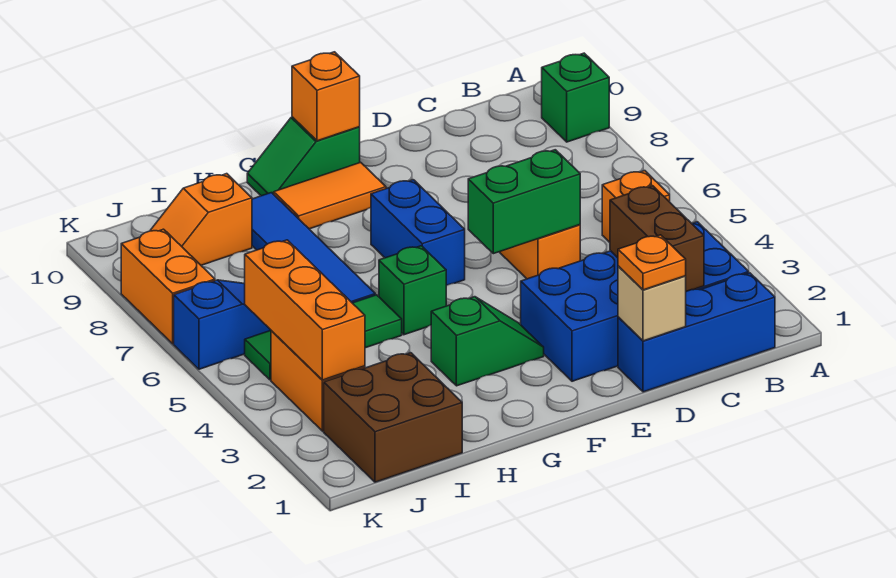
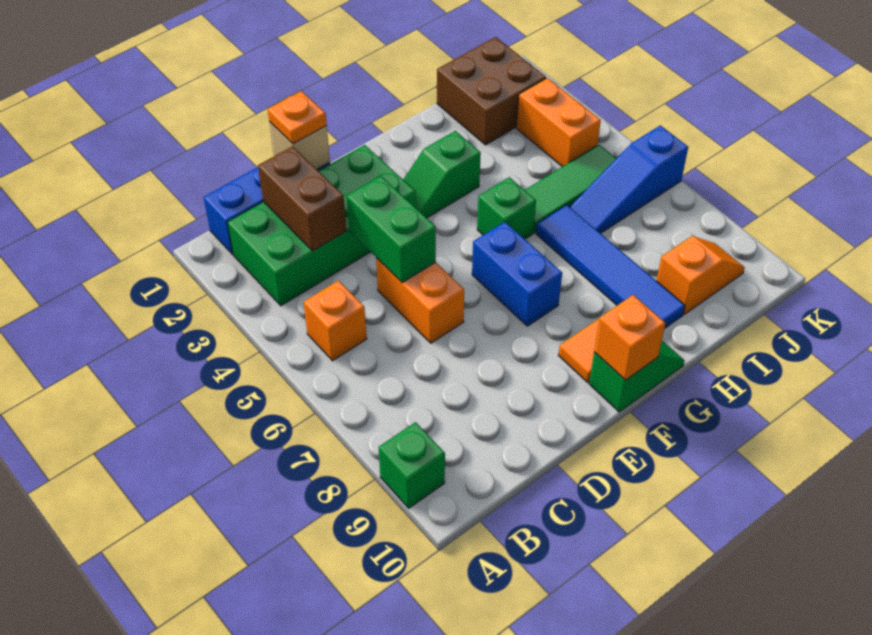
blue 2x4 brick [521,222,749,381] -> green 2x4 brick [227,145,415,306]
green 1x2 brick [468,150,580,254] -> green 1x2 brick turned to [347,176,436,282]
orange 1x3 brick [245,240,365,380] -> none
orange 1x2 brick [121,229,215,344] -> none

